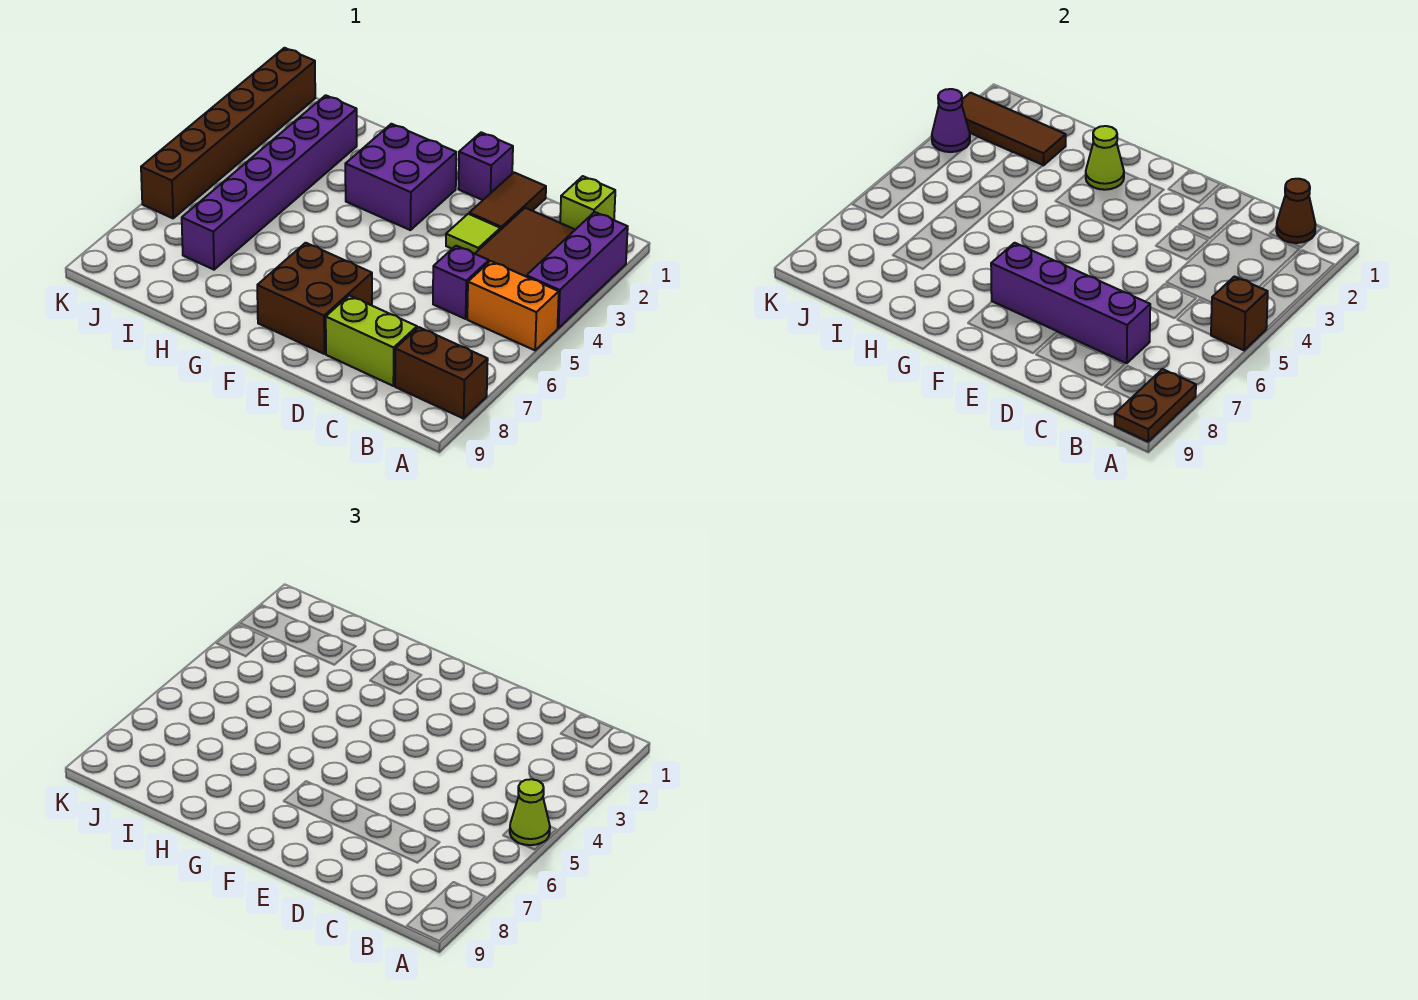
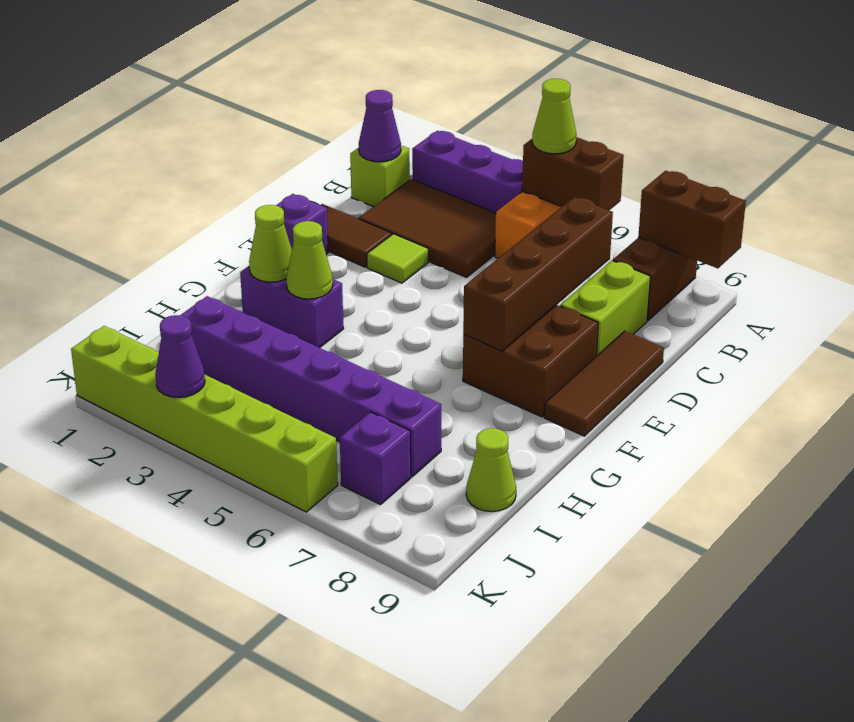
brown 1x1 brick [1211,277,1268,350] -> brown 1x2 brick [522,137,624,210]
brown 1x2 plate [1115,369,1196,442] -> brown 1x2 brick [638,171,746,268]
brown 1x1 cone [1276,179,1316,243] -> purple 1x1 cone [359,90,401,162]
purple 1x1 brick [433,246,489,319] -> purple 1x1 brick moved to [340,412,411,505]
purple 1x4 brick [991,243,1150,363] -> brown 1x4 brick [463,197,613,351]
purple 2x2 brick [345,124,456,230] -> purple 1x2 brick [240,266,344,348]
none -> lime 1x1 cone [286,221,333,299]
brown 1x3 tile [962,93,1066,165] -> brown 1x3 tile moved to [544,331,664,436]
none -> lime 1x1 cone [466,428,516,512]
brown 1x6 brick [141,48,315,218] -> lime 1x6 brick [71,326,338,512]

